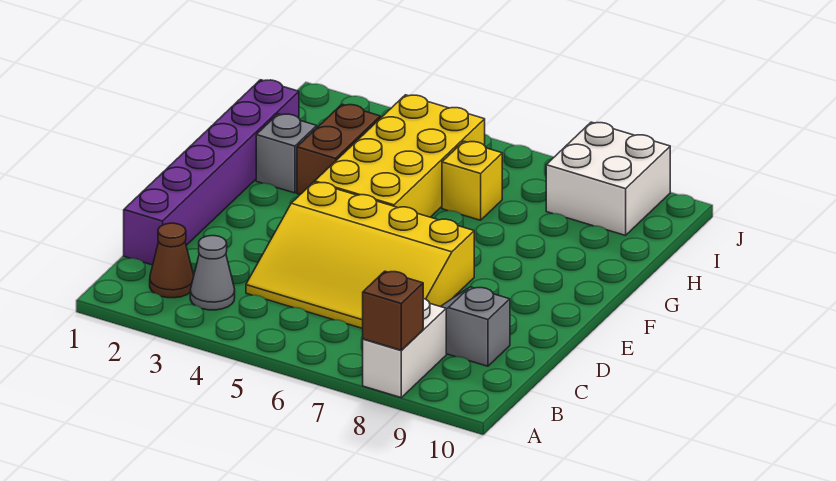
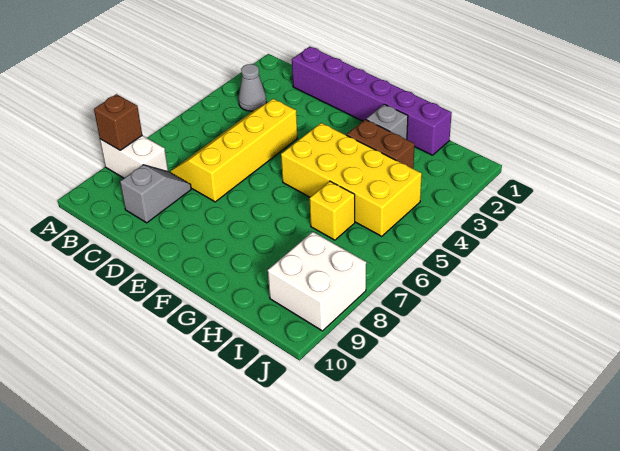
brown 1x1 cone [150,223,194,298] -> none
yellow 3x4 slope [246,182,474,329] -> yellow 2x4 slope [170,99,297,202]

